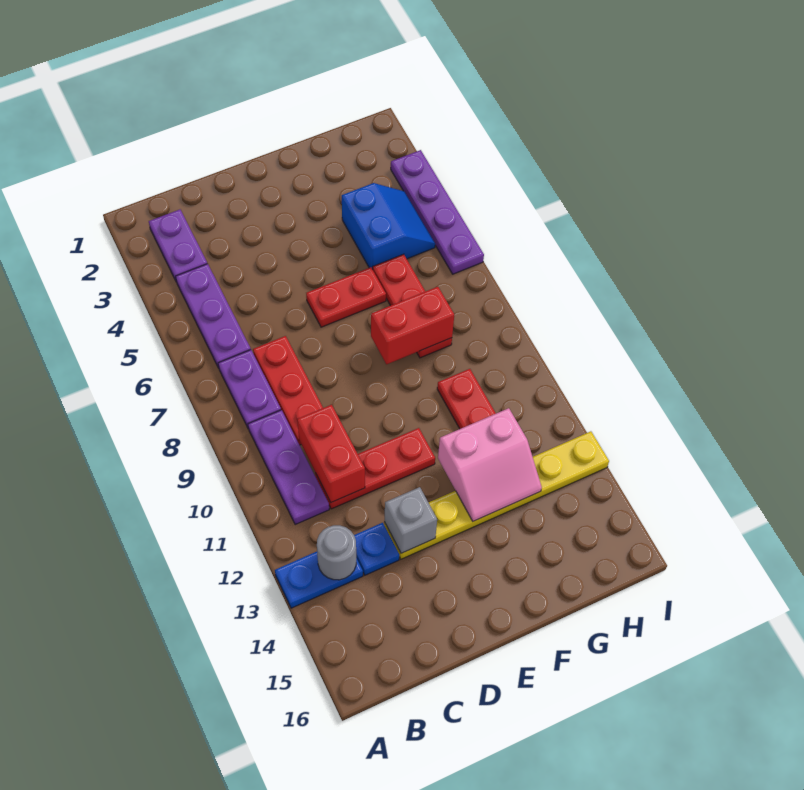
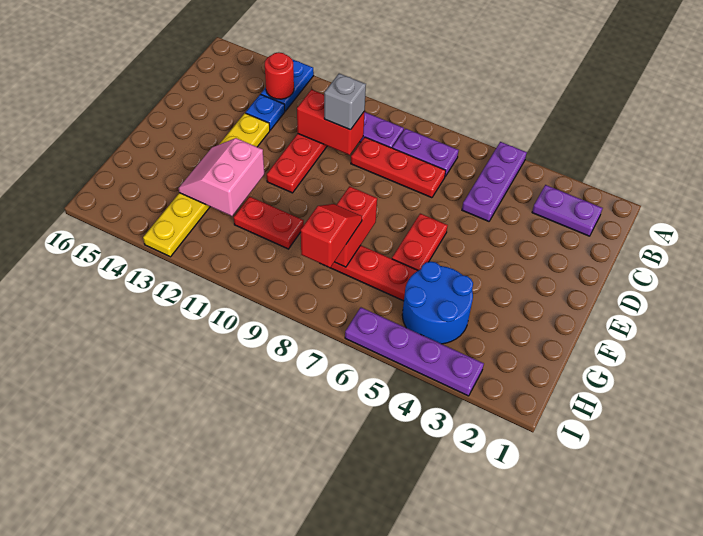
purple 1x3 plate [176,264,251,368] -> purple 1x3 plate turned to [462,142,527,221]
grey 1x1 round brick [317,525,356,580] -> red 1x1 round brick [265,52,294,99]
grey 1x1 brick [384,487,437,553] -> grey 1x1 brick moved to [324,74,366,130]
blue 2x2 slope [342,183,435,269] -> blue 2x2 round brick [402,261,473,344]
none -> red 1x2 slope [301,204,362,268]

